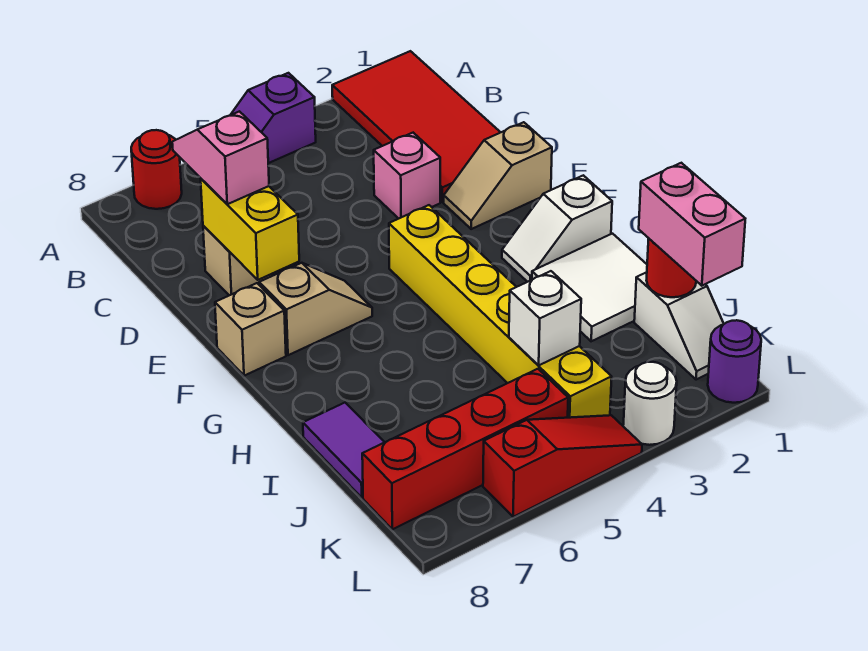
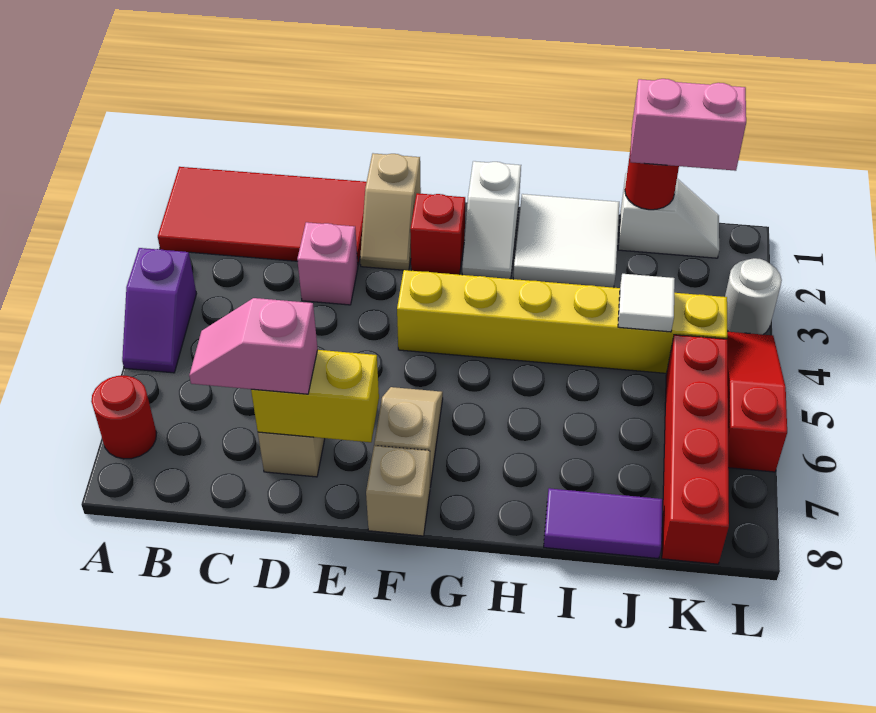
none -> red 1x1 brick [410,193,465,275]
white 1x1 brick [509,271,581,366] -> white 1x1 tile [618,274,675,332]
purple 1x1 round brick [708,320,761,403] -> none

